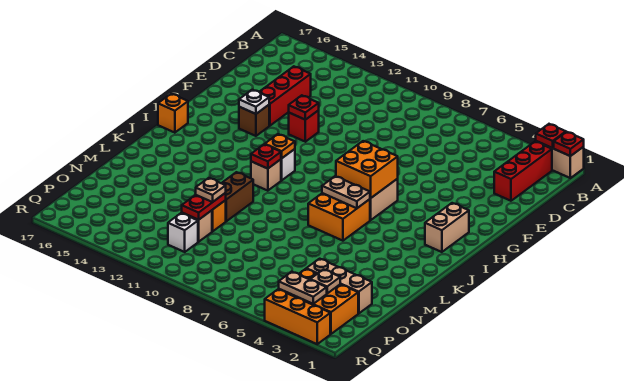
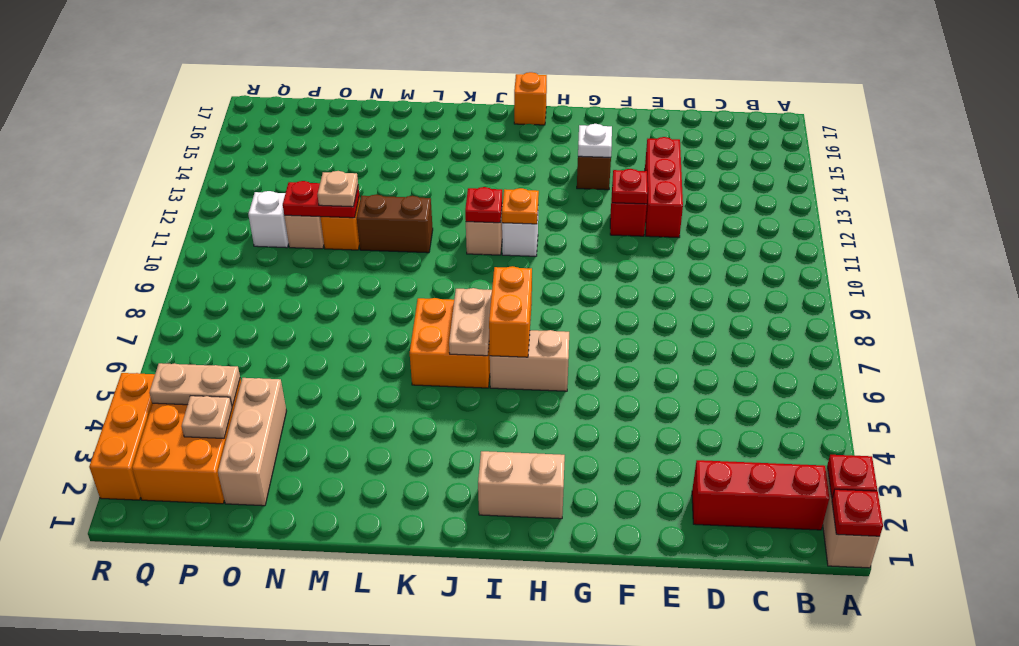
red 1x3 brick [260,66,311,126] -> red 1x3 brick turned to [645,137,683,238]
orange 2x2 brick [336,141,398,198] -> orange 1x2 brick [489,266,532,357]
tan 1x2 plate [279,272,327,304] -> tan 1x2 plate turned to [149,363,240,407]

